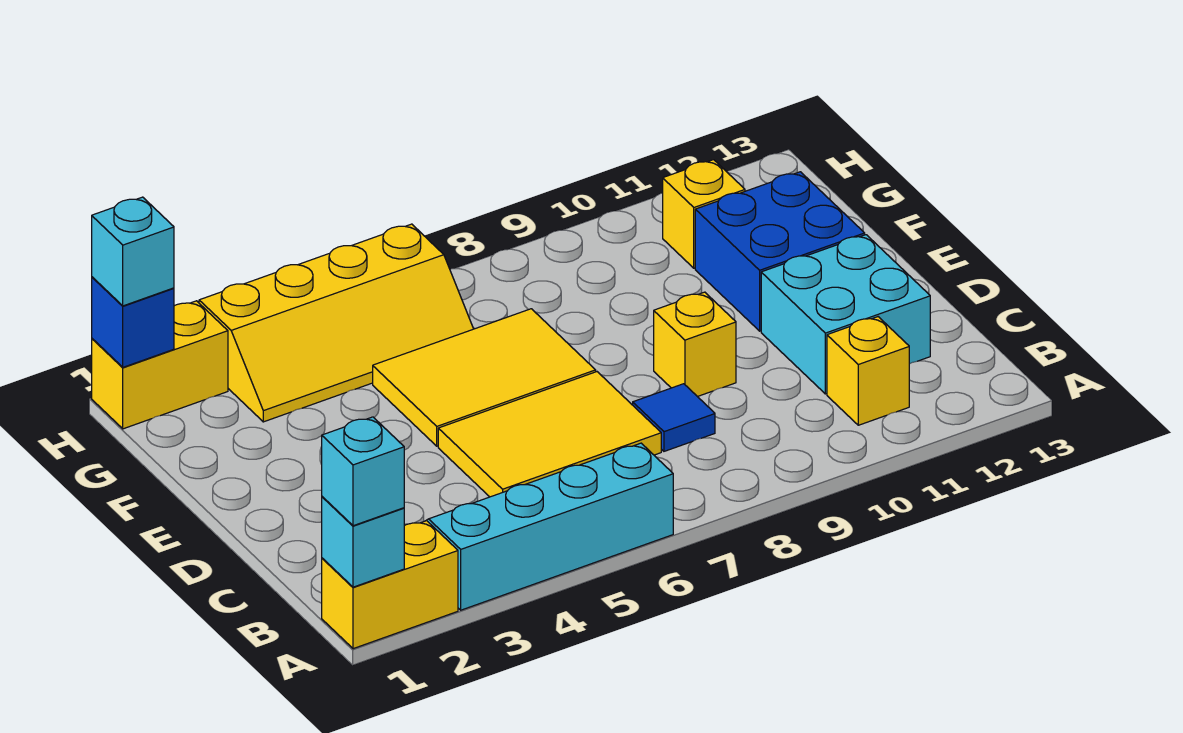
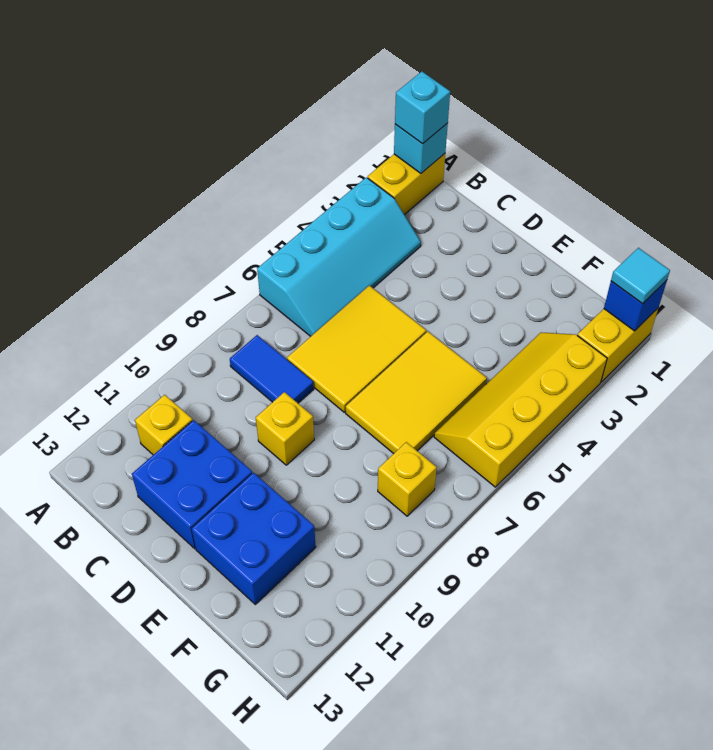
blue 1x1 tile [633,384,715,451] -> blue 1x2 tile [230,335,314,403]
cyan 2x2 brick [761,235,930,394] -> blue 2x2 brick [132,420,252,549]
yellow 1x1 brick [663,160,745,268] -> yellow 1x1 brick moved to [378,442,437,516]
cyan 1x1 brick [92,197,174,306] -> cyan 1x1 tile [611,248,670,304]

